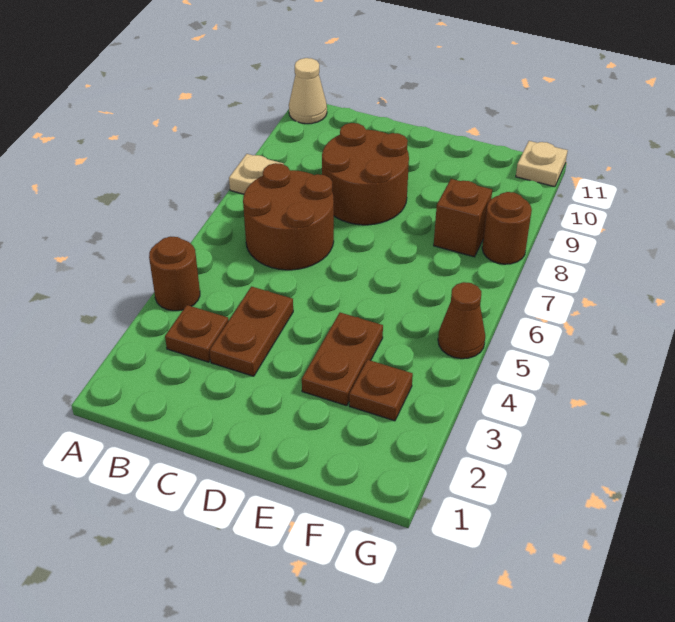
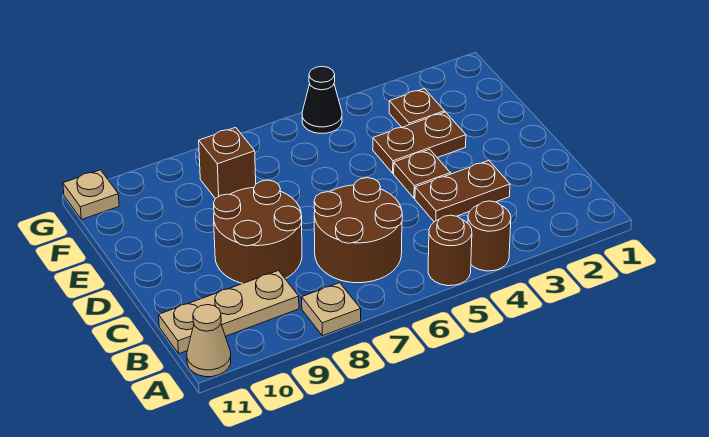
brown 1x1 plate [165,305,229,362] -> brown 1x1 plate moved to [394,149,450,198]
none -> tan 1x3 plate [159,271,299,354]
brown 1x1 cone [438,282,485,359] -> black 1x1 cone [302,66,342,133]
brown 1x1 round brick [482,192,532,264] -> brown 1x1 round brick moved to [428,215,472,286]

